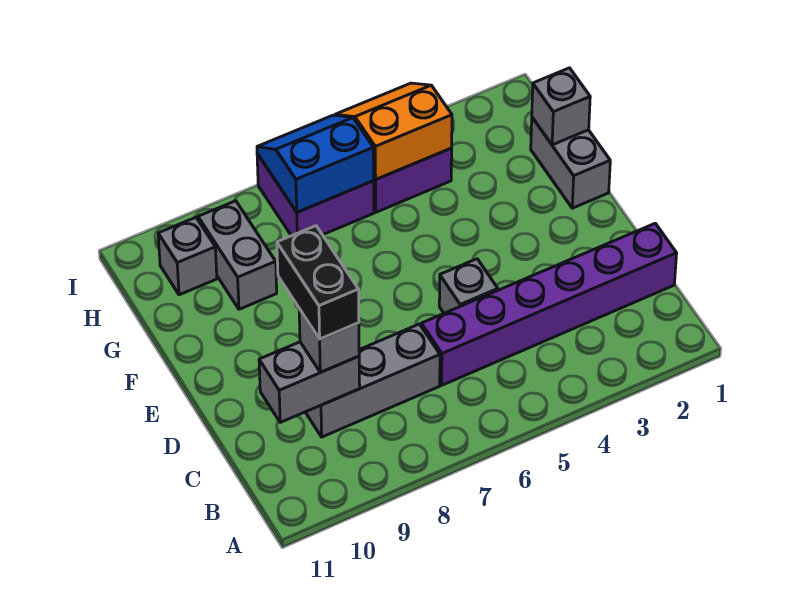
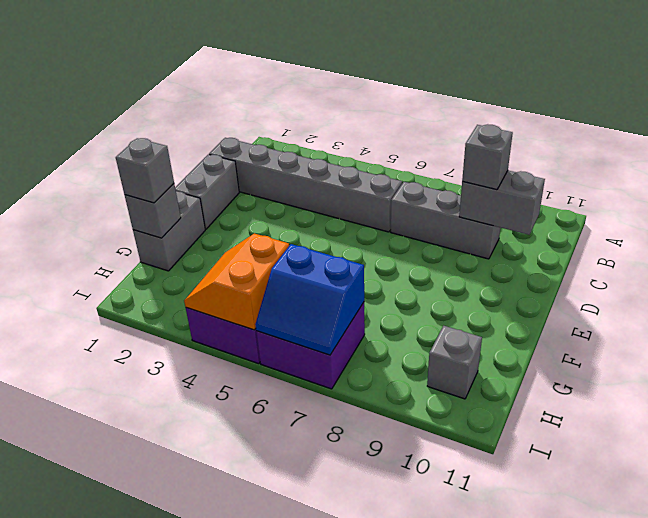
purple 1x6 brick [421,223,677,385] -> grey 1x6 brick [209,138,402,232]
black 1x2 brick [277,226,359,339] -> none
grey 1x1 brick [439,259,498,313] -> grey 1x1 brick moved to [116,138,174,203]
grey 1x2 brick [198,201,277,309] -> grey 1x2 brick moved to [175,154,239,229]
orange 2x2 slope [335,83,452,179] -> orange 2x2 slope turned to [184,233,289,330]

